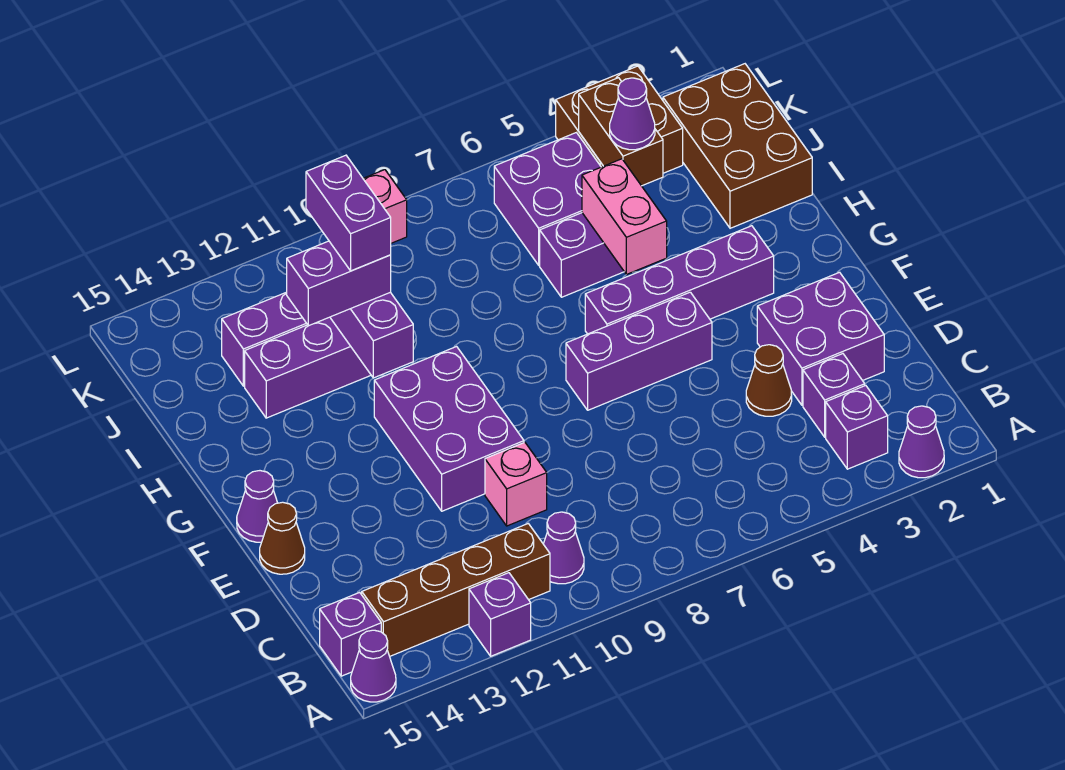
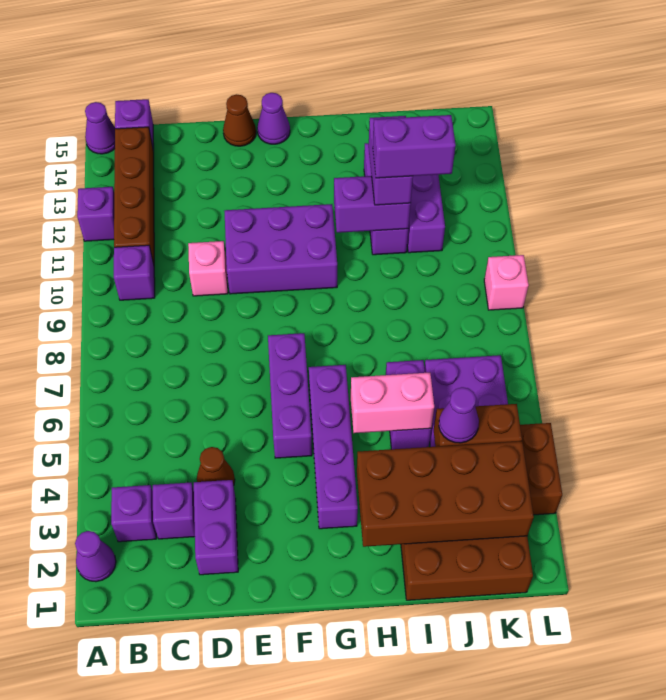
purple 1x1 cone [544,512,584,584] -> purple 1x1 brick [114,245,155,300]
purple 2x2 brick [757,272,884,405] -> purple 1x2 brick [194,480,238,575]
none -> brown 2x4 brick [357,441,534,547]

